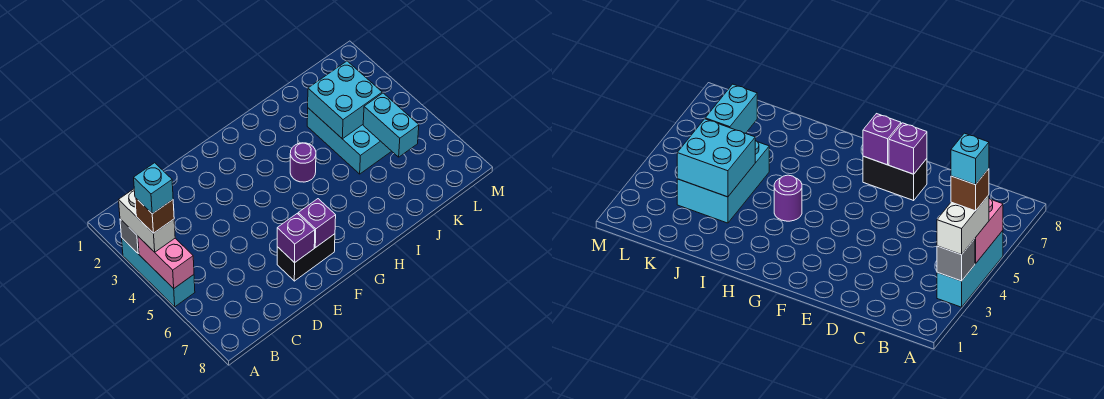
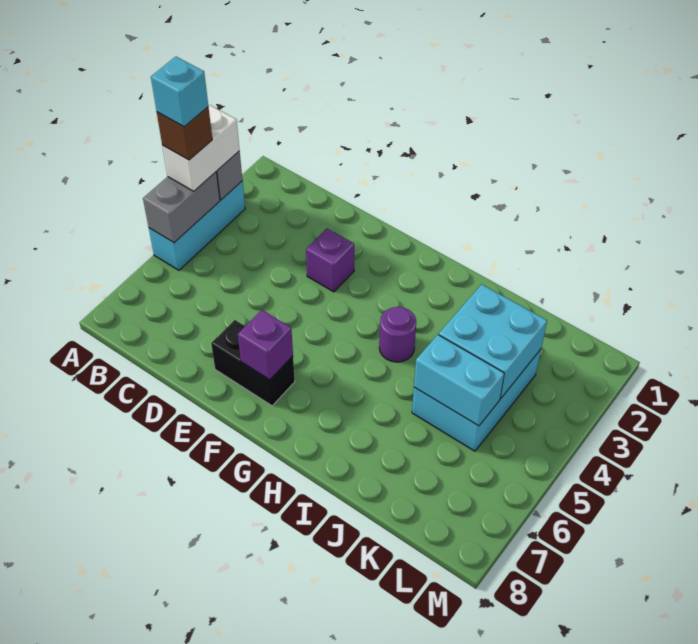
pink 1x2 brick [138,237,194,289] -> grey 1x2 brick [143,172,220,243]
purple 1x1 brick [277,214,315,263] -> purple 1x1 brick moved to [306,229,354,292]
cyan 1x2 brick [363,93,419,157] -> cyan 1x2 brick turned to [414,335,504,426]

